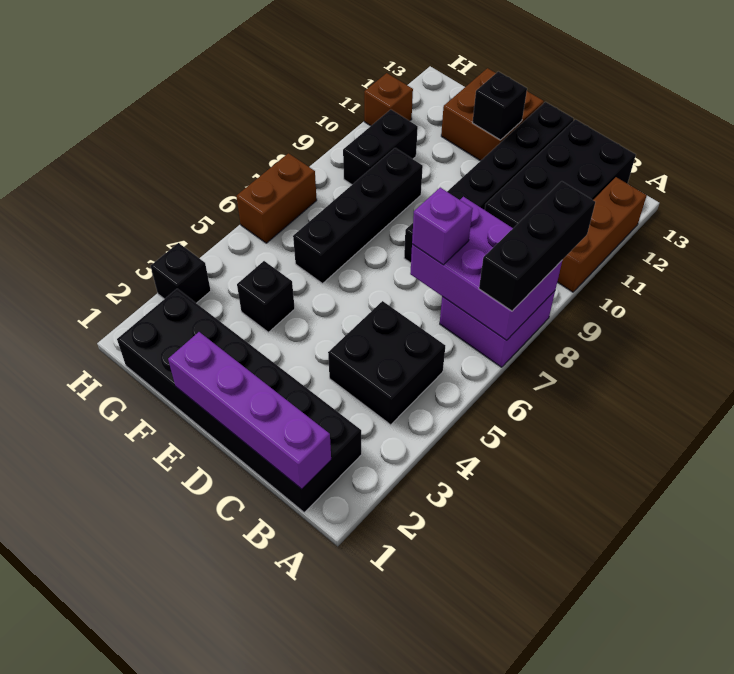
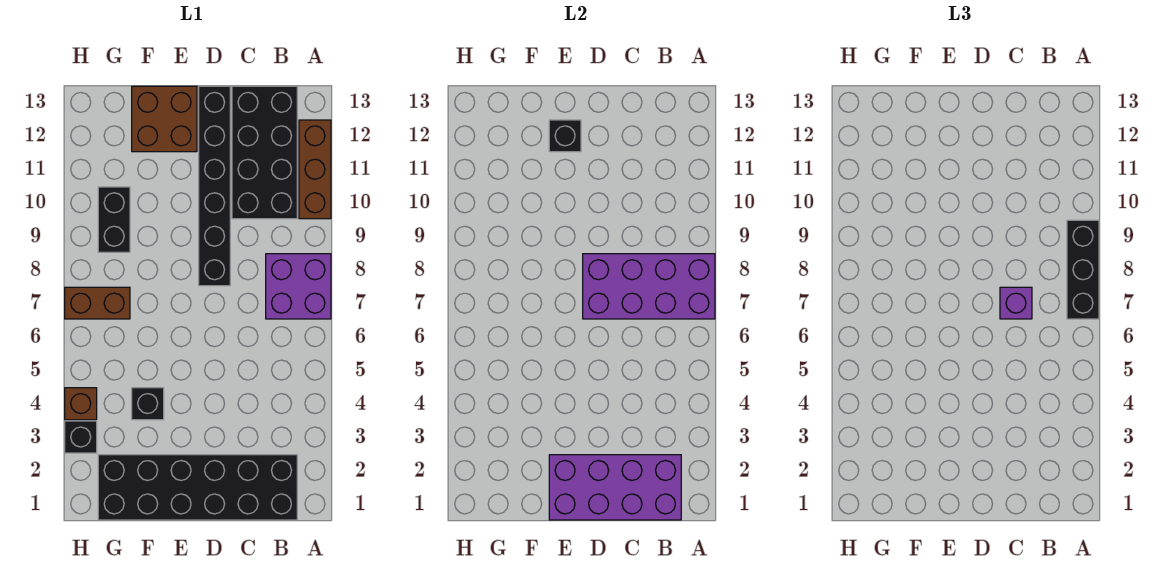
purple 2x3 brick [410,197,562,340] -> purple 2x4 brick [583,254,715,319]
purple 1x4 brick [168,332,331,489] -> purple 2x4 brick [549,455,681,520]
black 2x2 brick [328,301,445,425] -> none
black 1x4 brick [293,148,423,283] -> none
brown 1x2 brick [236,153,317,243] -> brown 1x2 brick turned to [65,287,130,319]
brown 1x1 brick [364,73,413,126] -> brown 1x1 brick moved to [65,388,97,420]

